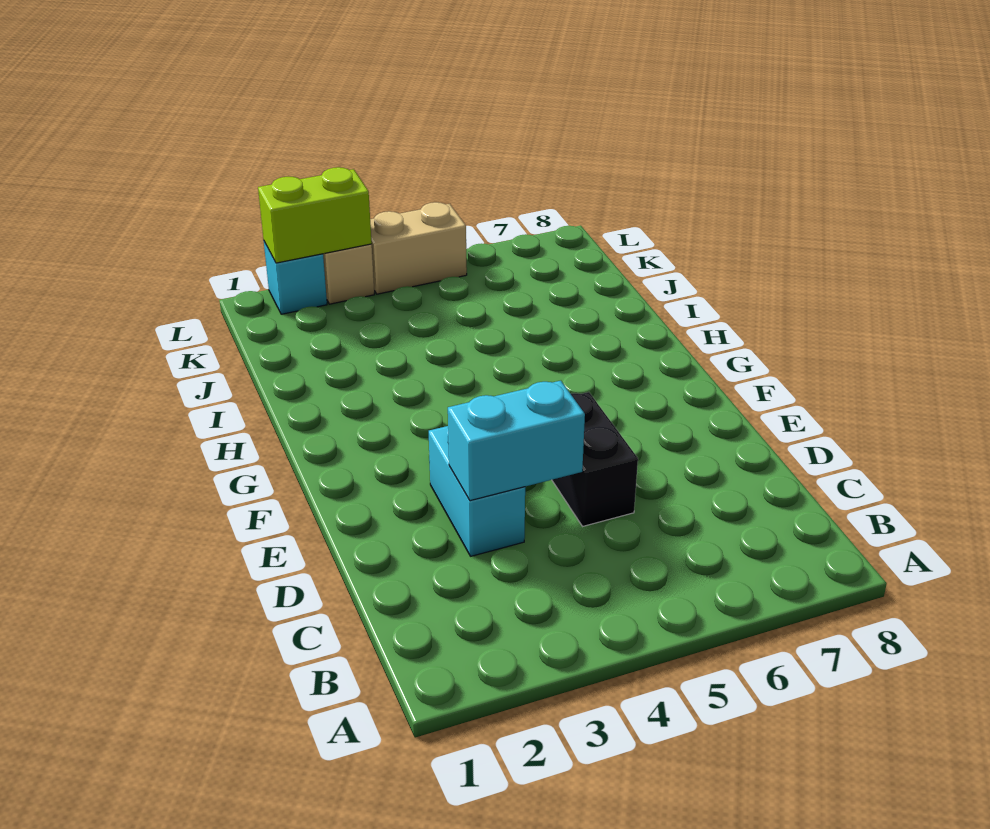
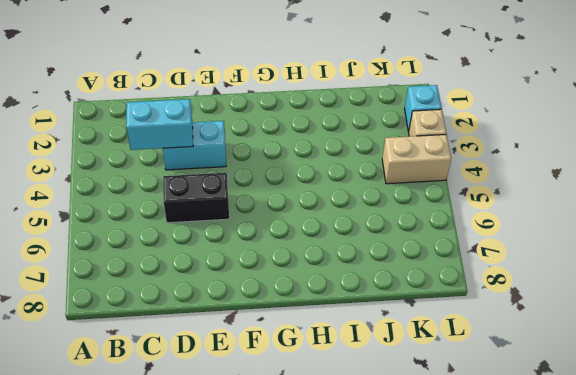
cyan 1x2 brick [448,381,585,501] -> cyan 1x2 brick turned to [126,99,193,150]
lime 1x2 brick [258,167,372,263] -> none
tan 1x2 brick [370,202,467,294] -> tan 1x2 brick turned to [382,134,451,184]

